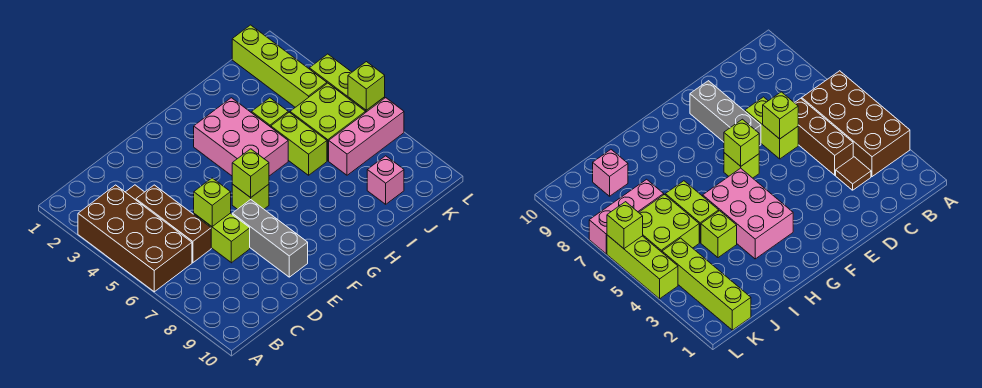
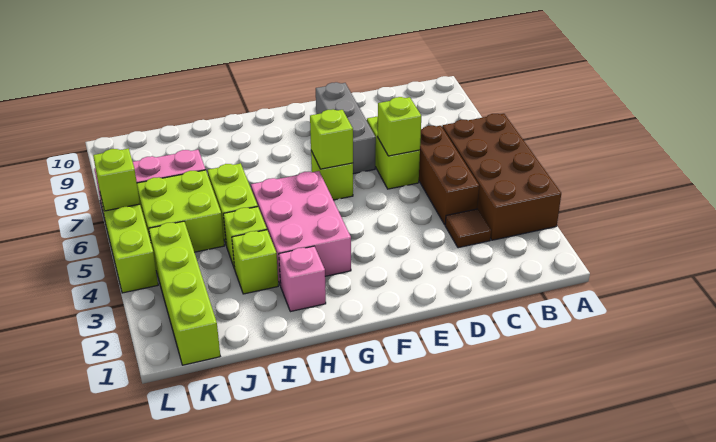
none -> lime 1x1 brick [232,230,278,294]
pink 1x1 brick [367,156,404,204] -> pink 1x1 brick moved to [279,246,326,312]

